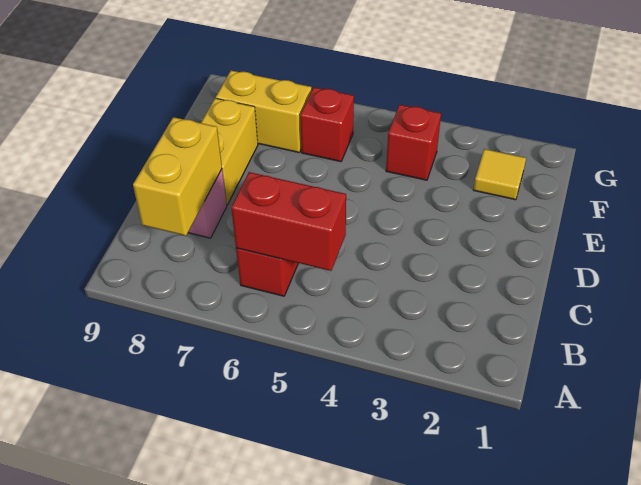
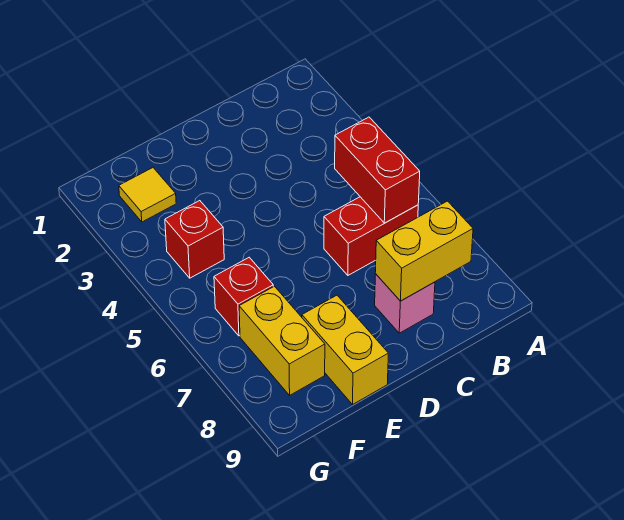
yellow 1x2 brick [201,98,258,205] -> yellow 1x2 brick turned to [302,295,388,404]

